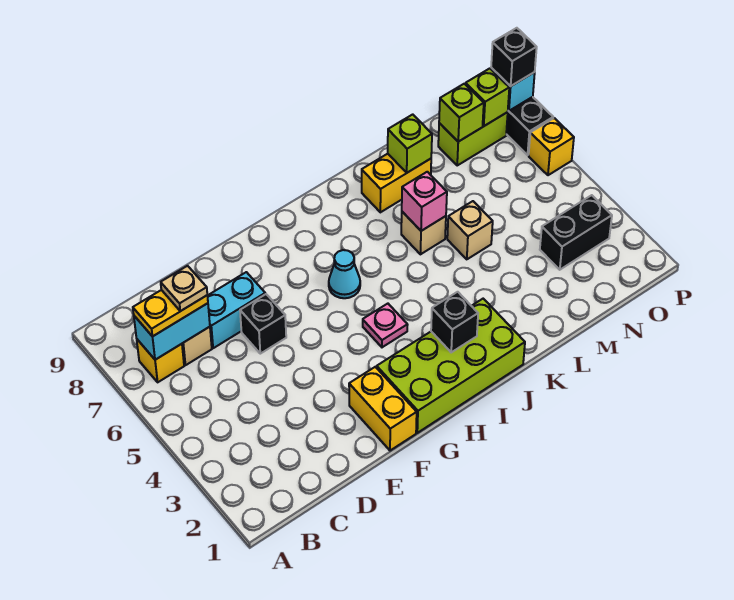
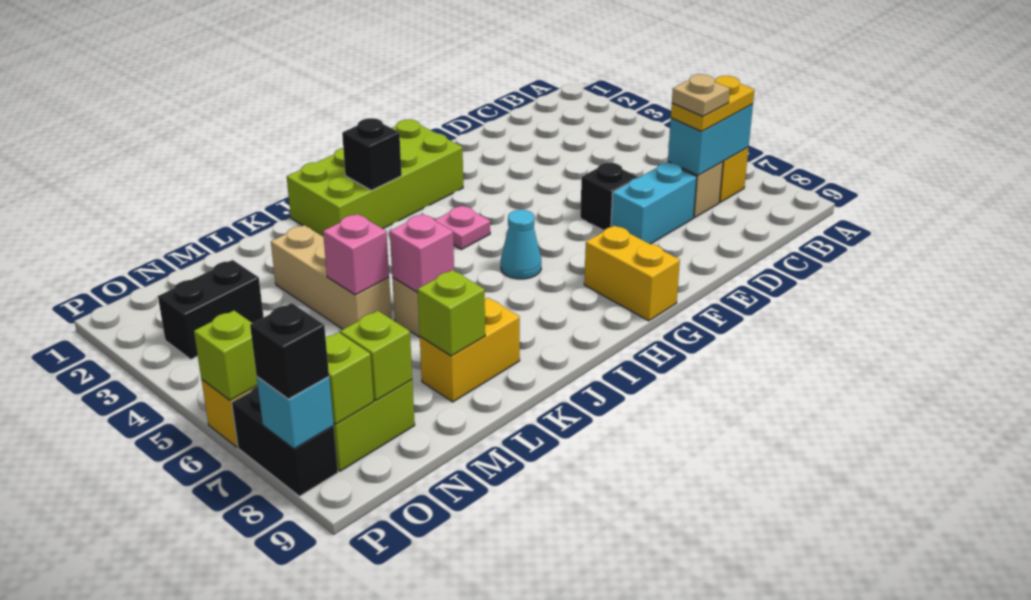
yellow 1x2 brick [349,367,417,451] -> yellow 1x2 brick moved to [584,226,680,321]
tan 1x1 brick [447,201,493,259] -> tan 1x3 brick [271,225,392,329]
none -> pink 1x1 brick [323,214,389,295]
none -> lime 1x1 brick [194,311,258,400]

